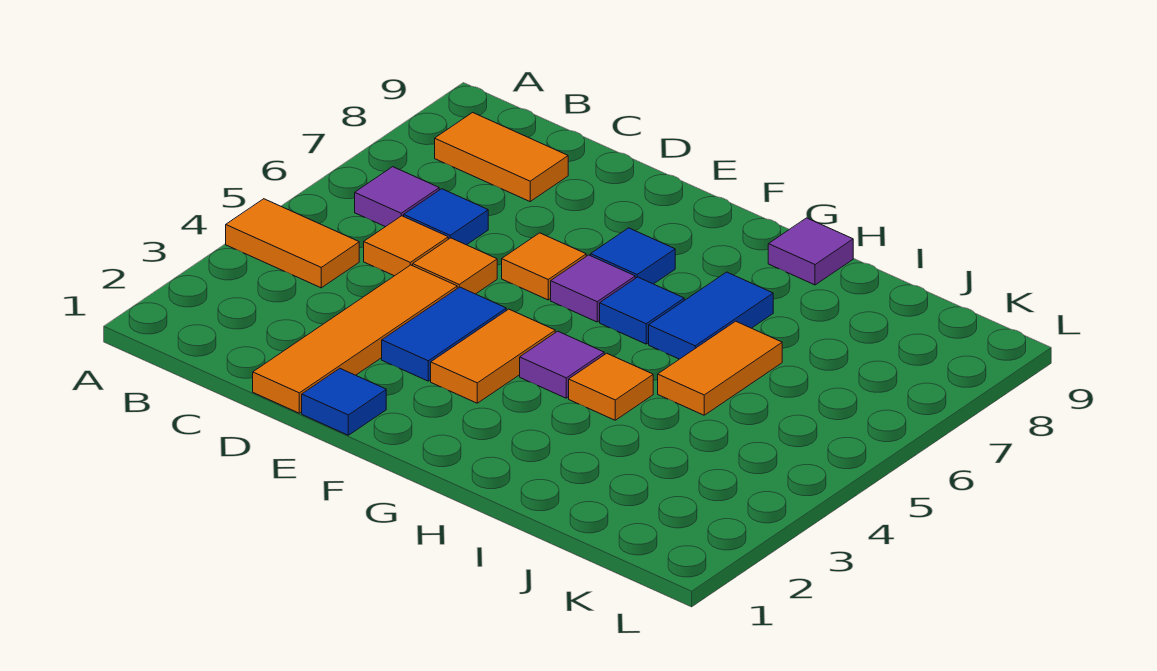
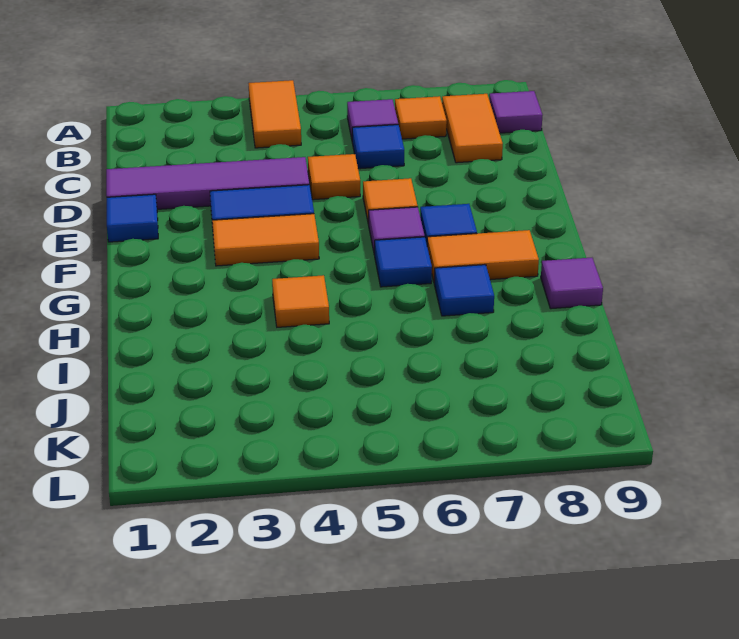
orange 1x1 tile [364,216,448,276] -> orange 1x1 tile moved to [395,96,447,139]
orange 1x4 tile [253,265,457,413] -> purple 1x4 tile [106,157,310,209]
purple 1x1 tile [520,331,604,398] -> purple 1x1 tile moved to [489,91,543,133]
blue 1x2 tile [649,272,773,359] -> blue 1x1 tile [434,265,494,316]
orange 1x2 tile [658,321,782,415] -> orange 1x2 tile moved to [427,230,539,281]

